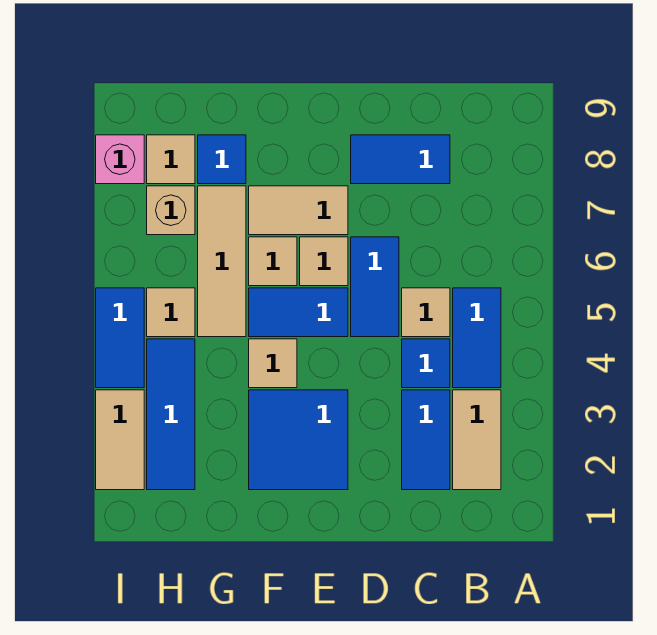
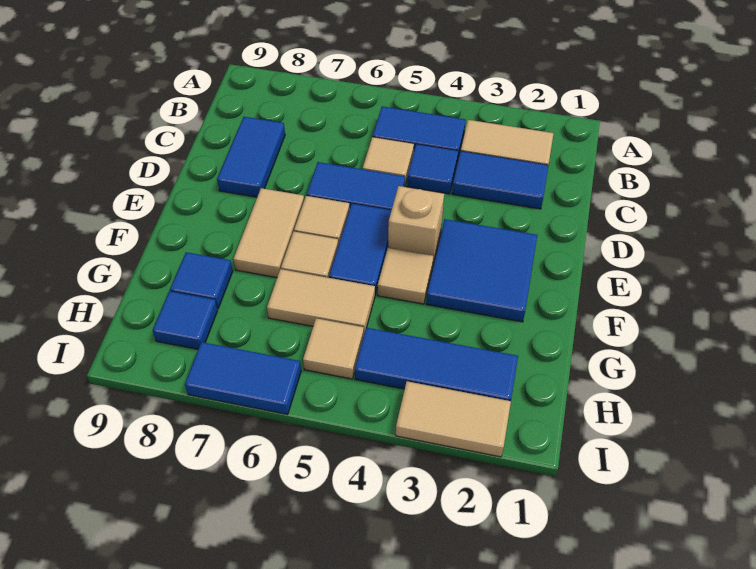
tan 1x3 tile [198,186,246,337] -> tan 1x2 tile [267,269,375,333]
tan 1x1 brick [147,186,195,235] -> tan 1x1 brick moved to [388,186,444,263]
tan 1x1 tile [147,135,195,184] -> blue 1x1 tile [153,291,218,349]
blue 1x2 tile [96,288,144,388] -> blue 1x2 tile moved to [185,342,301,415]
pink 1x1 brick [96,135,144,184] -> none

